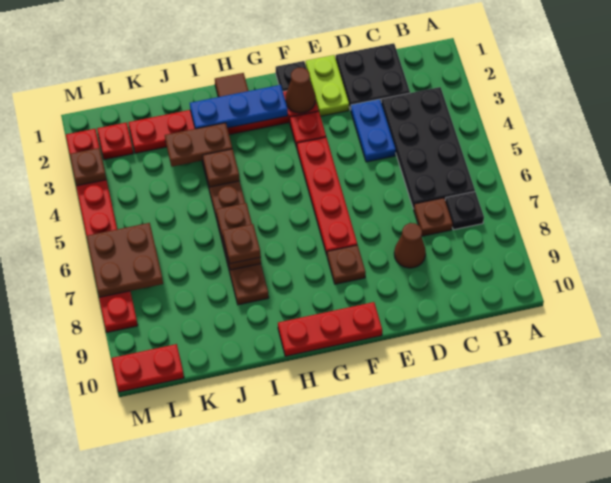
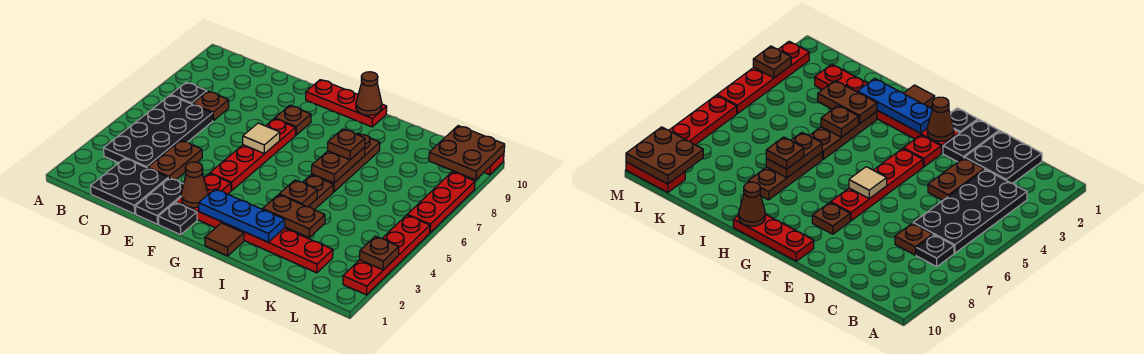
blue 1x2 plate [351,99,396,162] -> brown 1x2 plate [148,140,202,180]
brown 1x1 cone [394,223,426,268] -> brown 1x1 cone moved to [356,72,382,115]
lime 1x2 plate [306,55,349,116] -> black 1x2 plate [135,178,183,224]
none -> tan 1x1 tile [243,123,280,154]
red 1x1 plate [97,122,133,160] -> none
brown 2x2 plate [86,223,163,297] -> brown 2x2 plate moved to [429,126,505,180]

